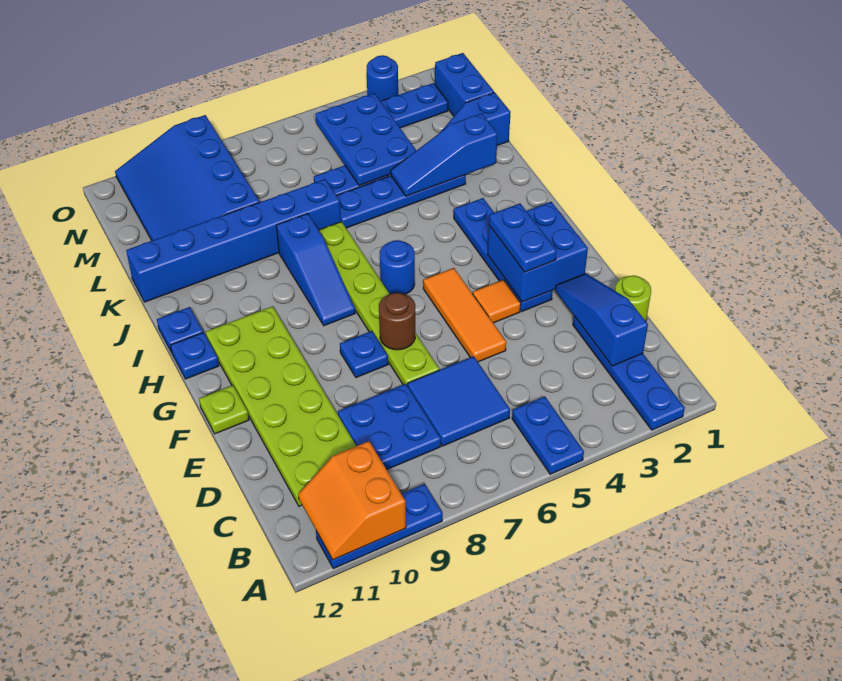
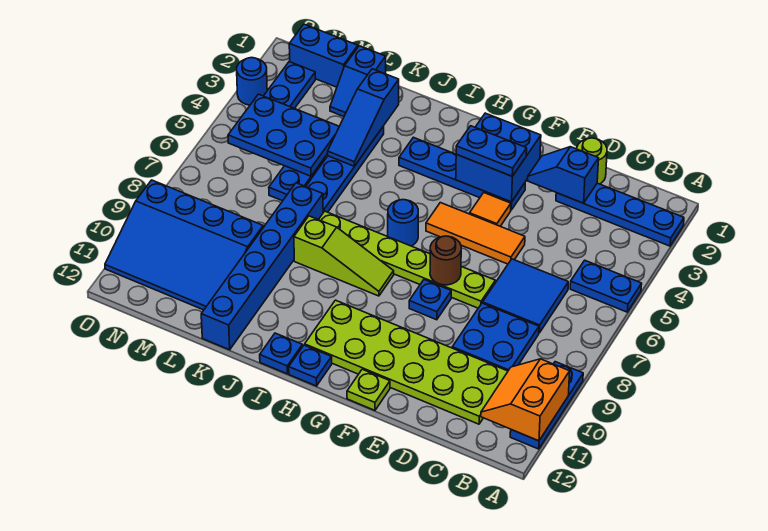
orange 2x2 slope [298,441,406,560] -> orange 2x2 slope turned to [481,359,570,441]
blue 1x3 slope [555,273,648,366] -> blue 1x2 slope [528,147,599,203]
blue 1x3 slope [276,214,355,326] -> lime 1x3 slope [294,216,394,296]

